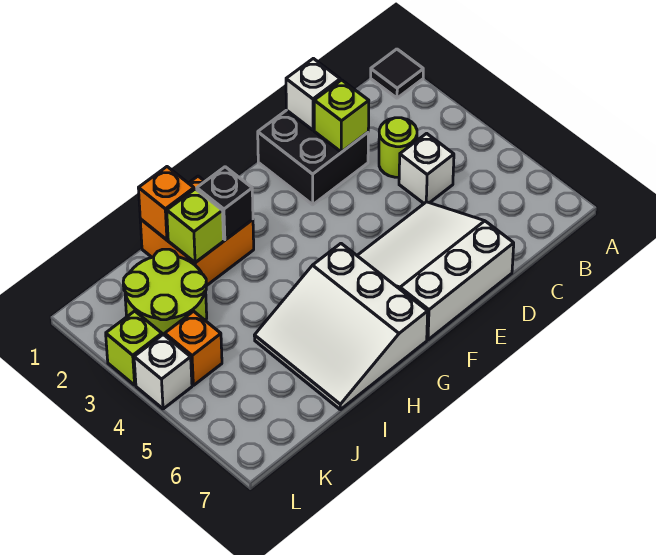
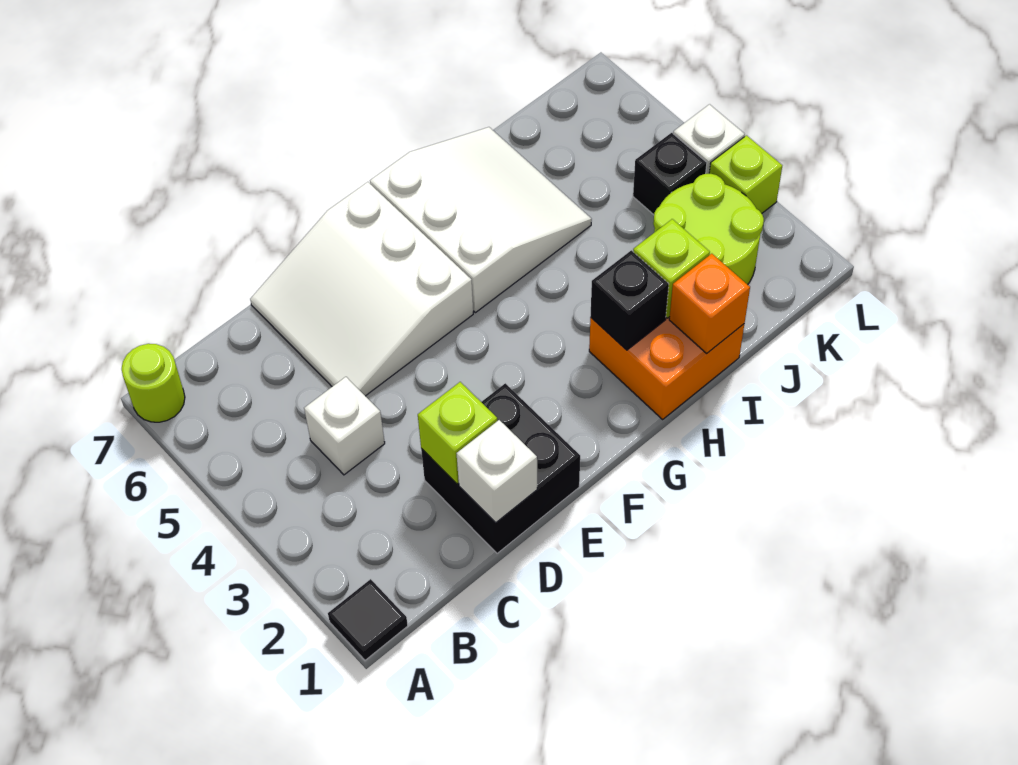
lime 1x1 round brick [379,118,417,177] -> lime 1x1 round brick moved to [122,344,185,422]
white 3x3 slope [357,202,514,340] -> white 3x3 slope turned to [250,182,473,396]
orange 1x1 brick [165,311,222,385] -> black 1x1 brick [633,133,707,215]

